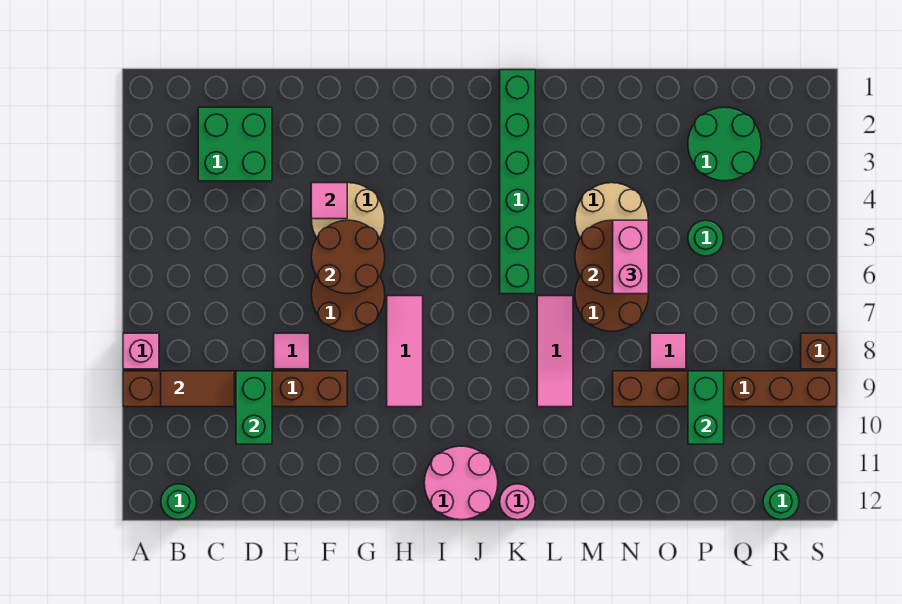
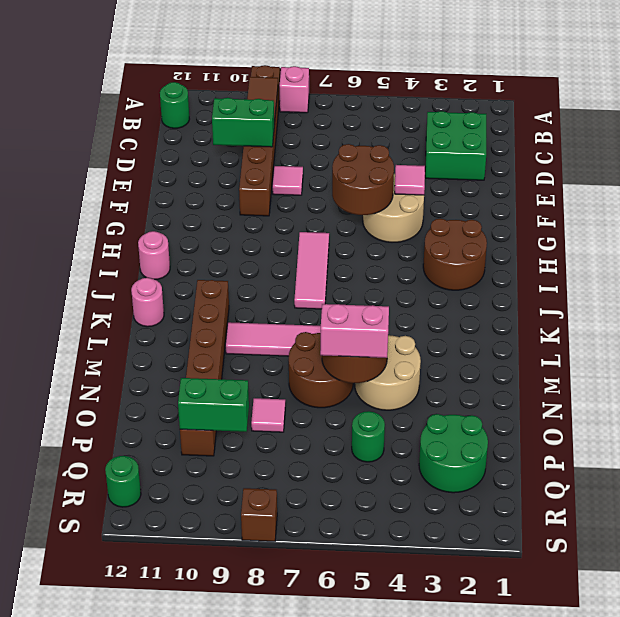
brown 2x2 round brick [311,276,385,331] -> brown 2x2 round brick moved to [423,219,487,290]
pink 1x3 tile [387,296,423,407] -> pink 1x3 tile turned to [294,232,329,309]
pink 2x2 round brick [424,446,498,520] -> pink 1x1 round brick [138,231,170,279]
green 1x6 brick [500,70,535,294] -> none
brown 1x6 brick [613,371,837,407] -> brown 1x6 brick moved to [180,280,229,456]

